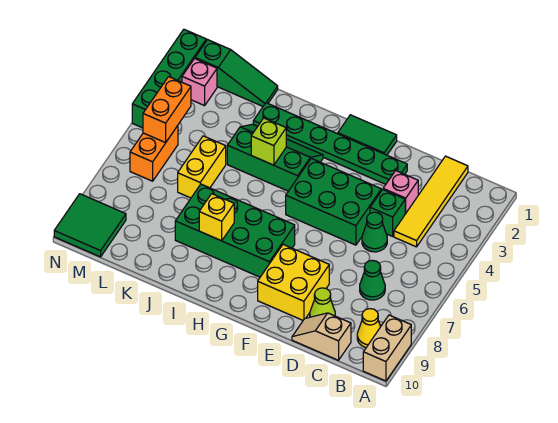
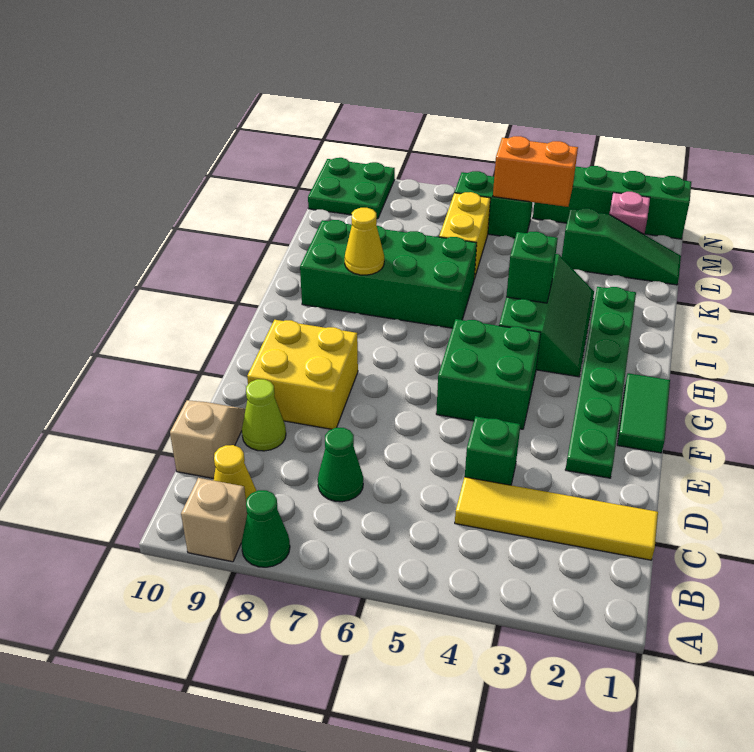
tan 1x2 brick [363,315,411,381] -> tan 1x1 brick [181,478,247,562]
pink 1x1 brick [383,171,418,214] -> none
green 1x1 cone [362,212,387,252] -> green 1x1 cone moved to [241,490,290,567]
green 2x3 brick [286,158,381,245] -> green 2x2 brick [436,319,541,429]
green 2x4 brick [175,184,295,277] -> green 2x4 brick turned to [300,220,477,328]
lime 1x1 brick [251,118,286,165] -> green 1x1 brick [506,232,558,303]
yellow 1x1 brick [199,194,234,241] -> yellow 1x1 cone [345,208,384,275]
green 1x3 slope [195,40,278,106] -> green 1x3 slope turned to [562,208,681,285]
yellow 1x2 brick [178,136,226,198] -> yellow 1x2 brick turned to [439,192,490,278]
orange 1x2 brick [130,126,178,181] -> green 1x2 brick [455,171,532,238]
green 2x2 tile [54,194,126,257] -> green 2x2 plate [308,158,395,219]

